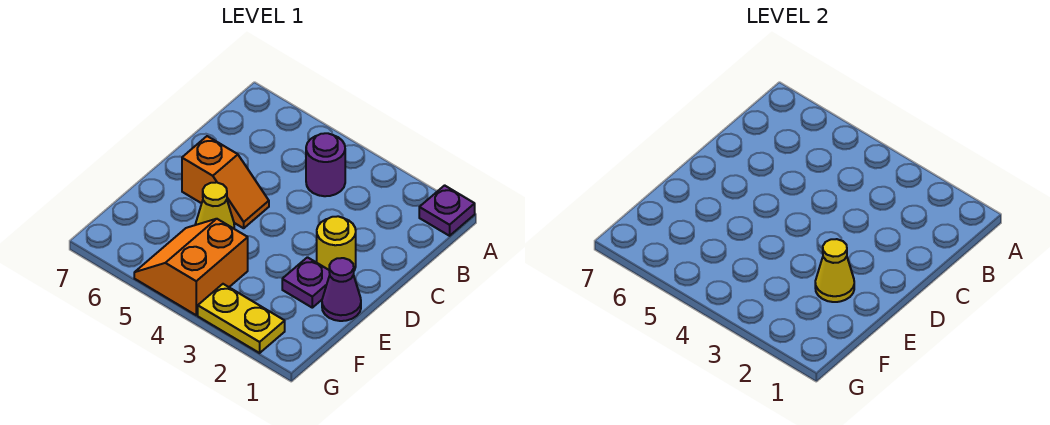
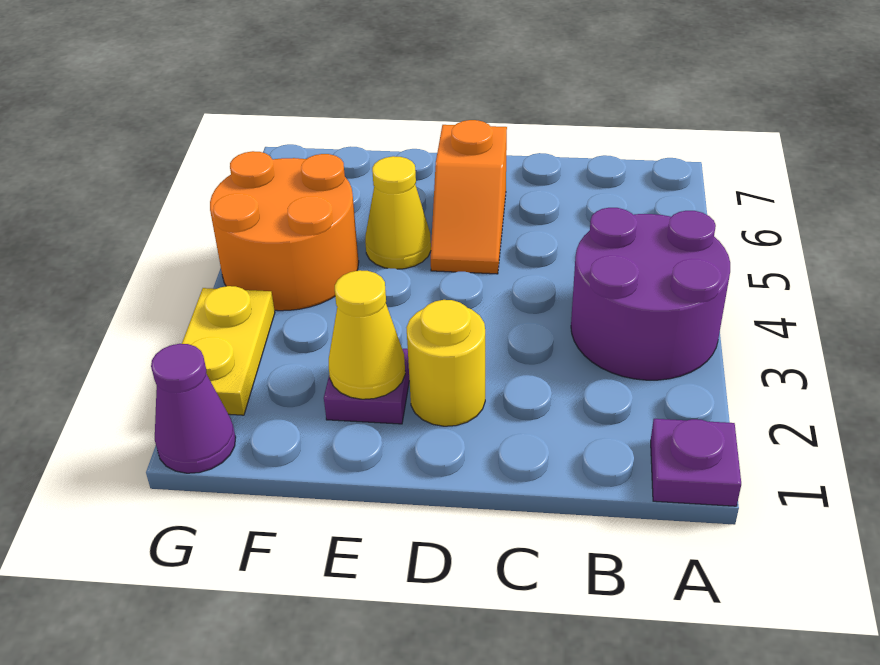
purple 1x1 round brick [306,133,345,196] -> purple 2x2 round brick [571,208,730,380]
purple 1x1 cone [322,258,361,321] -> purple 1x1 cone moved to [151,344,236,473]
orange 2x2 slope [134,219,248,315] -> orange 2x2 round brick [210,151,359,311]

